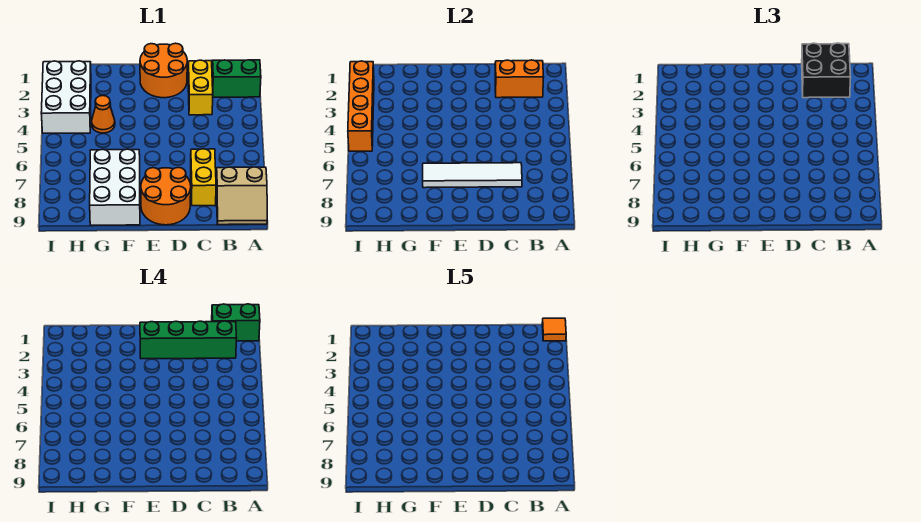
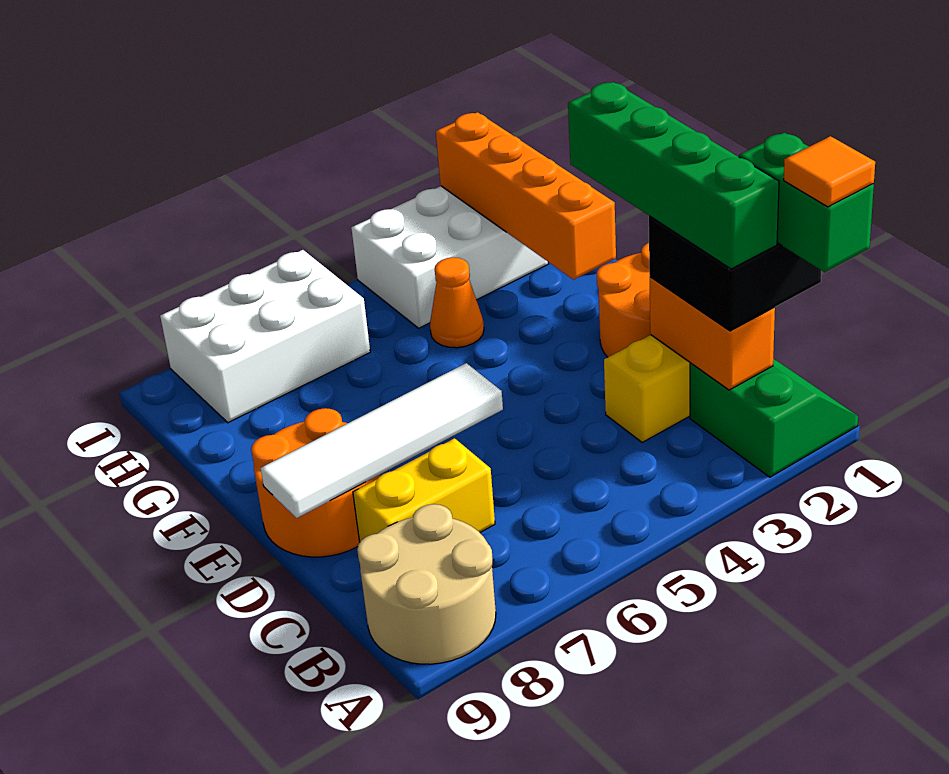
tan 2x2 slope [216,167,267,225] -> tan 2x2 round brick [357,504,496,664]
white 1x4 tile [423,163,522,188] -> white 1x4 tile turned to [261,363,503,518]
white 2x3 brick [90,149,140,225] -> white 2x3 brick moved to [160,250,370,423]
orange 1x4 brick [348,61,374,151] -> orange 1x4 brick turned to [436,112,616,280]

